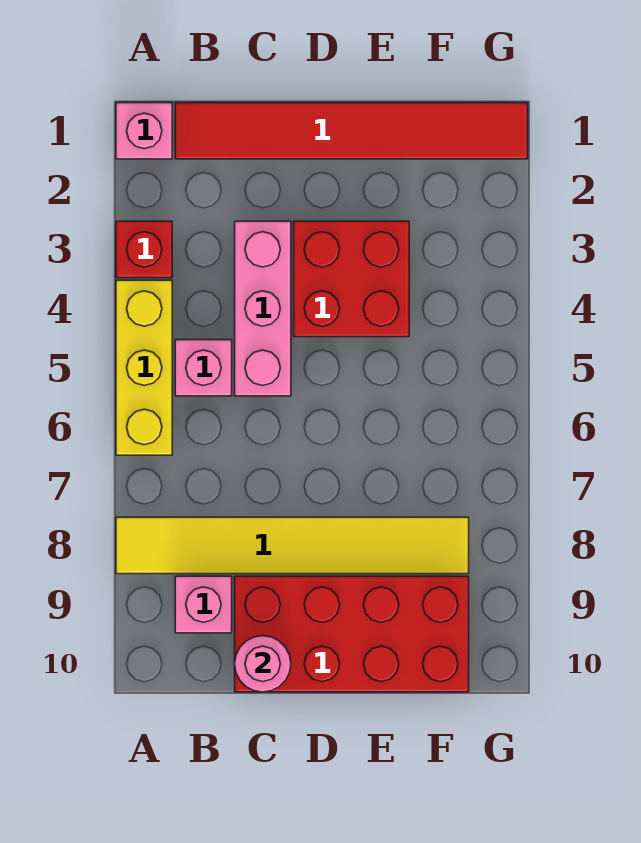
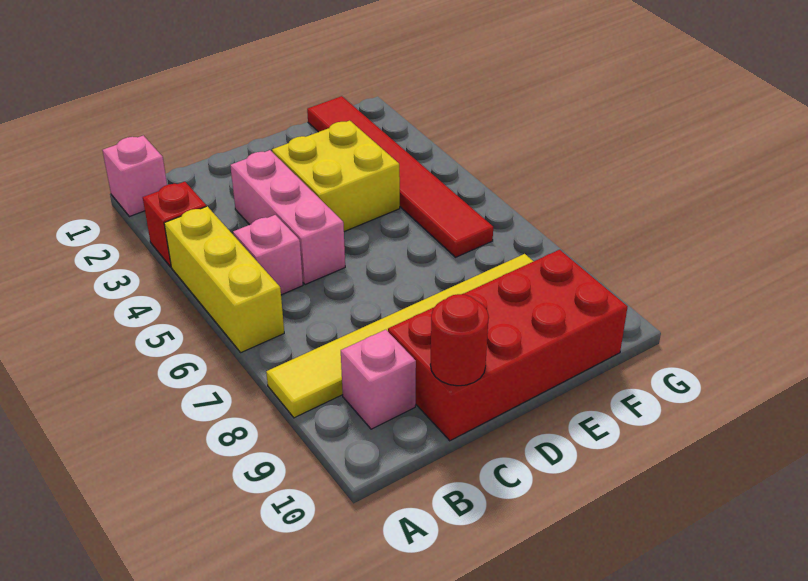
red 1x6 tile [175,103,528,159] -> red 1x6 tile turned to [307,96,493,257]
pink 1x1 round brick [235,636,291,692] -> red 1x1 round brick [430,294,489,386]
red 2x2 brick [294,221,409,337] -> yellow 2x2 brick [272,121,400,232]

